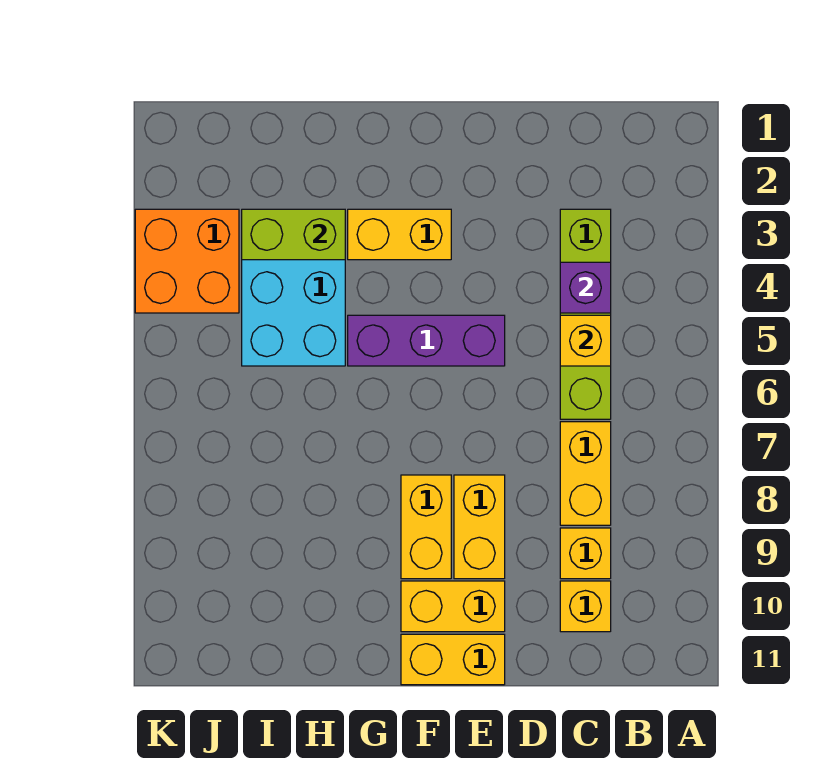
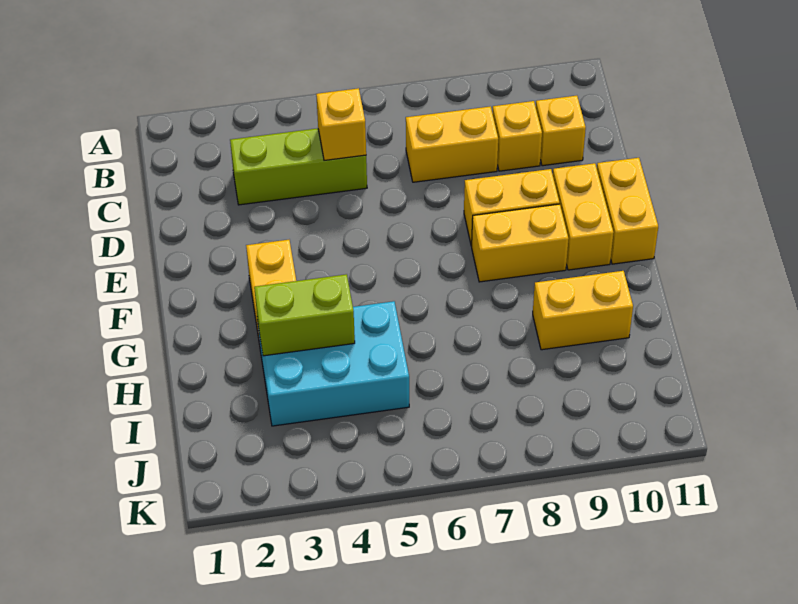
lime 1x4 brick [560,209,611,419] -> lime 1x3 brick [230,128,367,205]
purple 1x1 brick [560,262,611,313] -> none
purple 1x3 brick [348,315,505,366] -> none
lime 1x2 brick [242,209,345,260] -> lime 1x2 brick turned to [254,274,355,356]
none -> yellow 1x2 brick [533,271,633,350]
orange 2x2 brick [135,209,239,313] -> none

